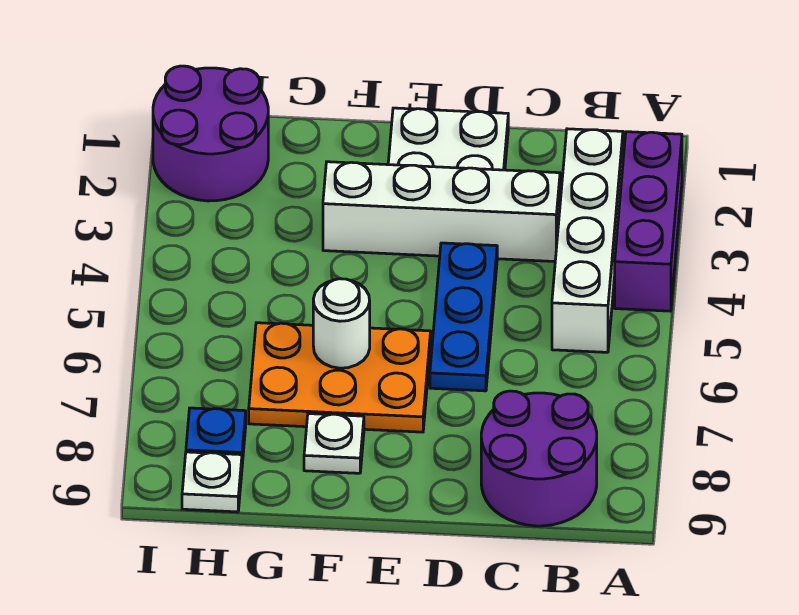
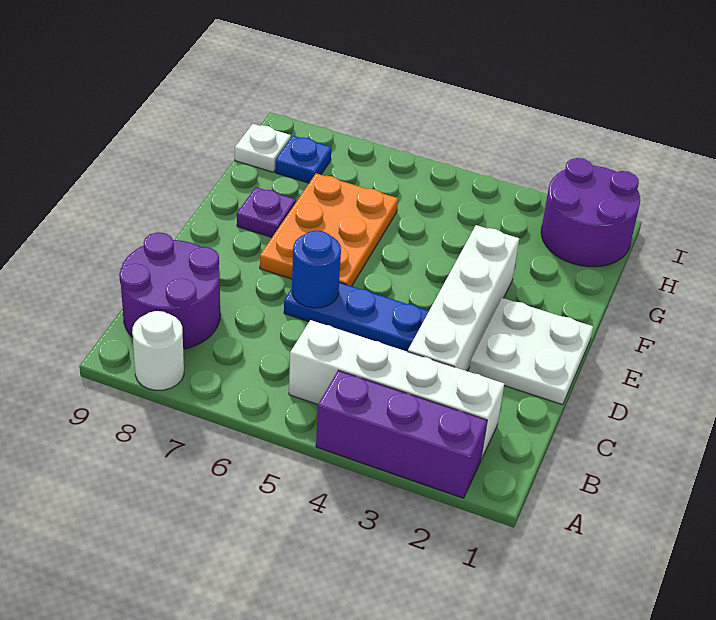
none -> blue 1x1 round brick [292,230,341,308]
white 1x1 round brick [313,279,370,368] -> white 1x1 round brick moved to [132,311,184,390]
white 1x1 plate [304,414,364,473] -> purple 1x1 plate [237,187,296,237]

